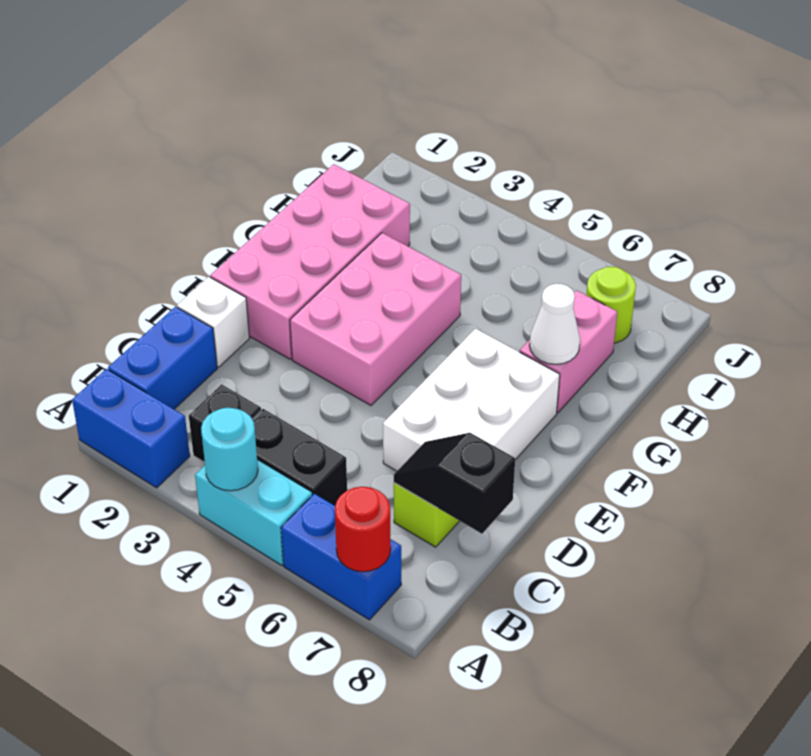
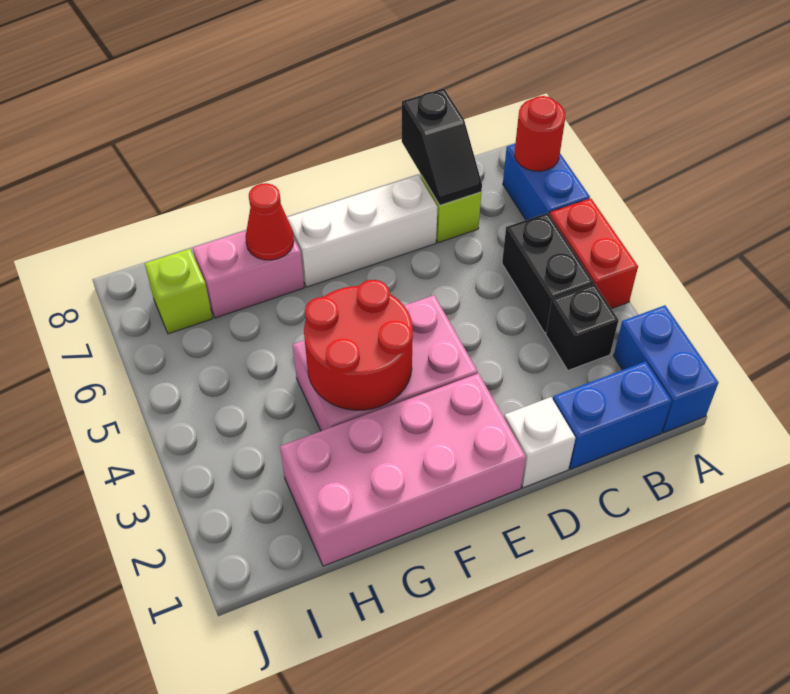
cyan 1x2 brick [195,459,312,565] -> red 1x2 brick [550,198,638,309]
cyan 1x1 round brick [201,408,258,491] -> none
white 2x3 brick [383,329,560,471] -> white 1x3 brick [287,175,437,287]
none -> red 2x2 round brick [304,280,413,410]
white 1x1 cone [530,284,580,364] -> red 1x1 cone [245,183,294,260]
lime 1x1 round brick [586,267,636,343] -> lime 1x1 brick [145,249,213,334]

